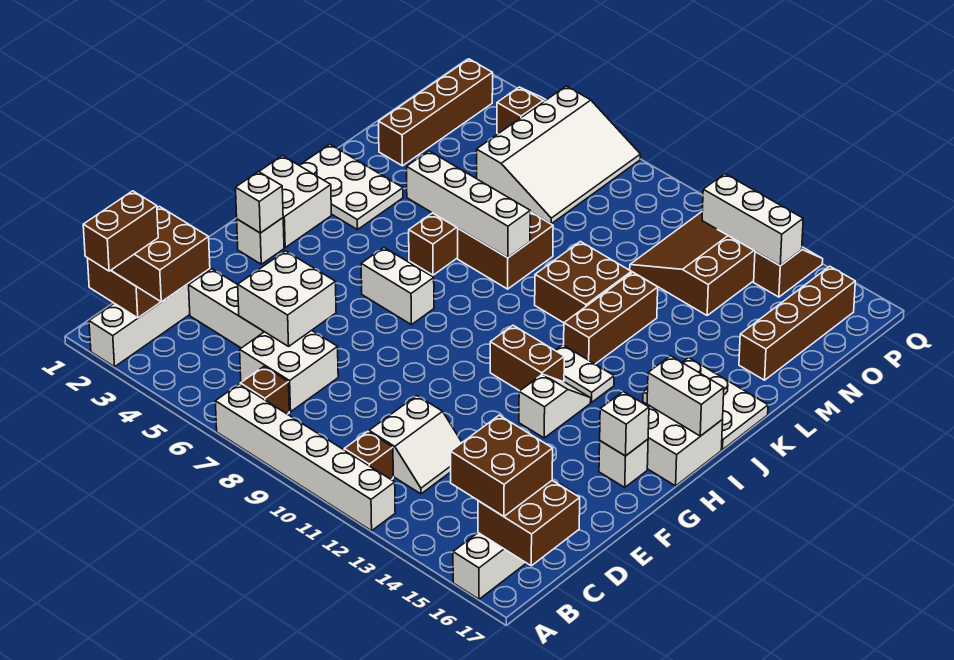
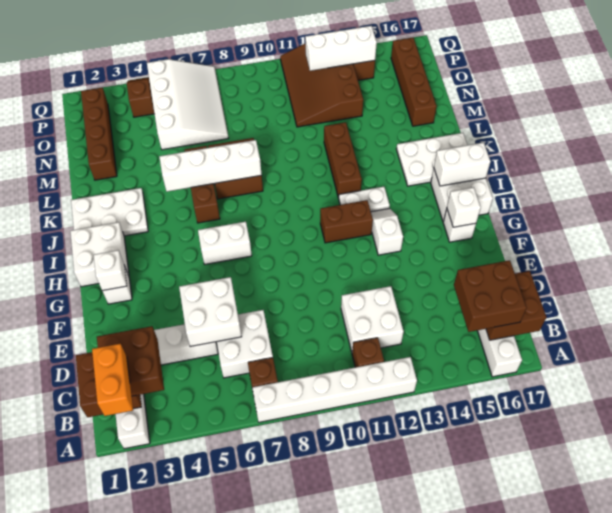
brown 1x2 brick [83,191,158,271] -> orange 1x2 brick [92,344,133,416]
white 2x2 slope [369,396,462,494] -> white 2x2 brick [341,286,404,352]
brown 2x2 brick [535,242,631,323] -> none

